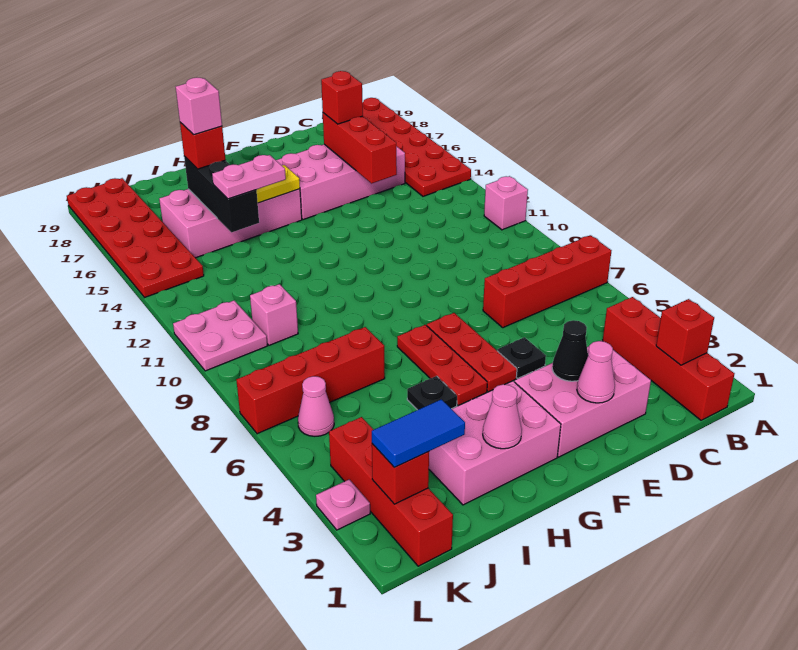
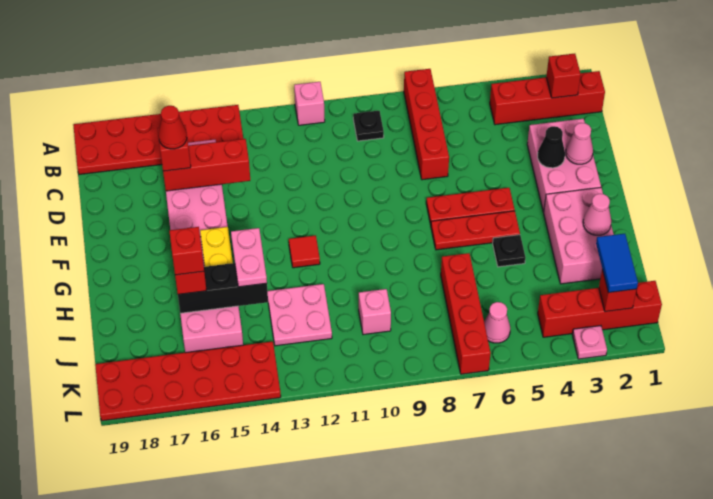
none -> red 1x1 cone [158,106,187,149]
black 1x1 plate [497,337,546,378] -> black 1x1 plate moved to [353,111,384,141]
none -> red 1x1 tile [289,235,320,268]
pink 1x1 brick [176,78,222,135] -> red 1x1 brick [169,227,204,275]
pink 2x2 plate [173,301,267,371] -> pink 2x2 plate moved to [268,284,332,346]

